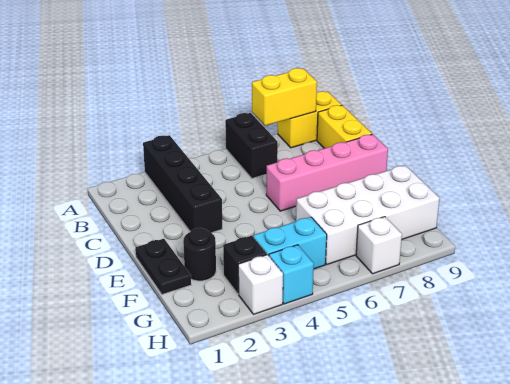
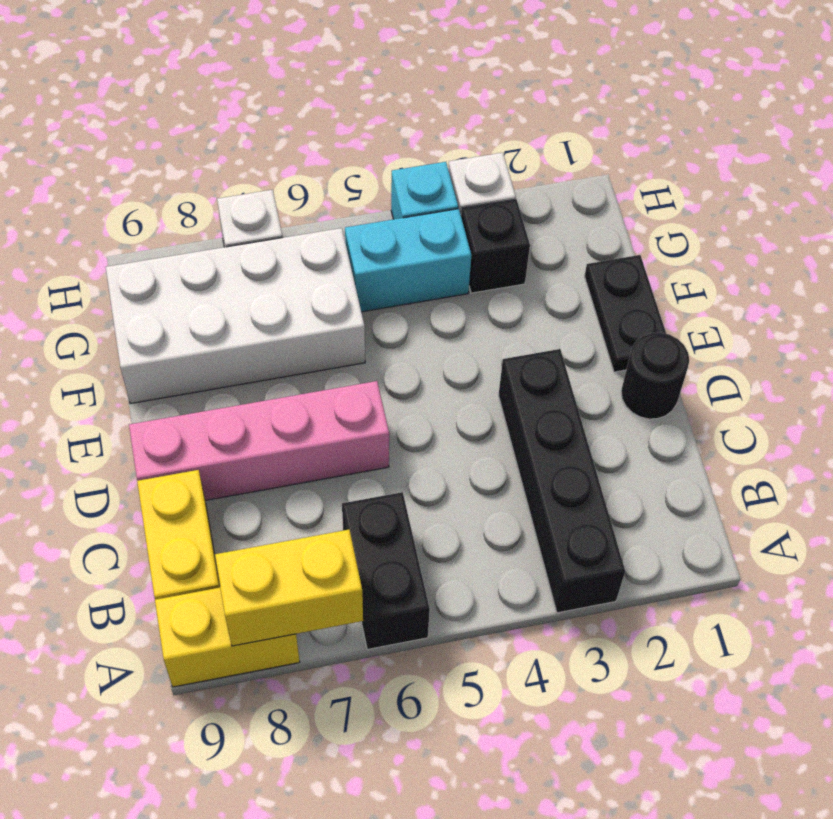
black 1x1 round brick [183,228,216,281] -> black 1x1 round brick moved to [621,333,689,419]

